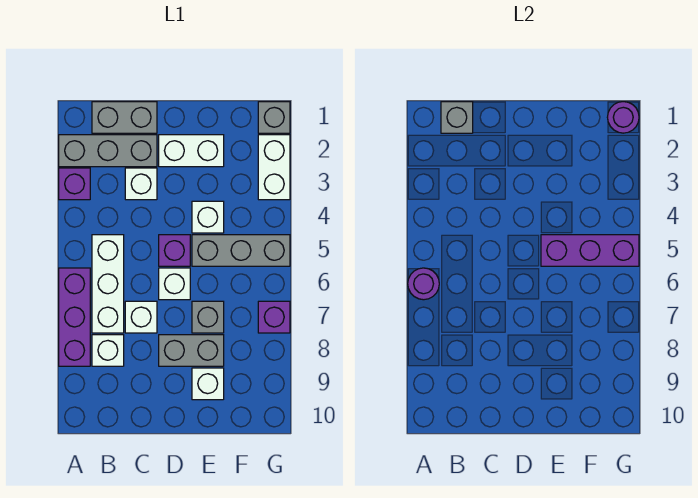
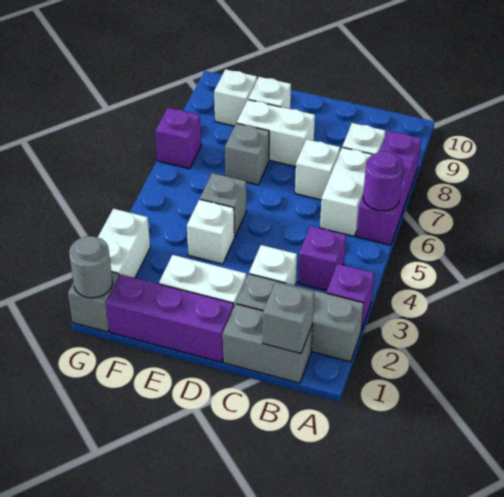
white 1x3 brick [92,235,124,333] -> white 1x2 brick [320,147,373,236]
purple 1x1 brick [159,235,190,266] -> purple 1x1 brick moved to [298,226,346,290]
white 1x1 brick [159,268,190,300] -> white 1x1 brick moved to [214,69,257,126]
grey 1x2 brick [159,335,224,366] -> white 1x2 brick [237,100,315,166]
grey 1x3 brick [192,235,290,266] -> grey 1x1 brick [200,173,246,237]
purple 1x3 brick [541,235,639,266] -> purple 1x3 brick moved to [106,274,234,362]
purple 1x1 round brick [607,102,639,133] -> grey 1x1 round brick [69,236,113,298]

